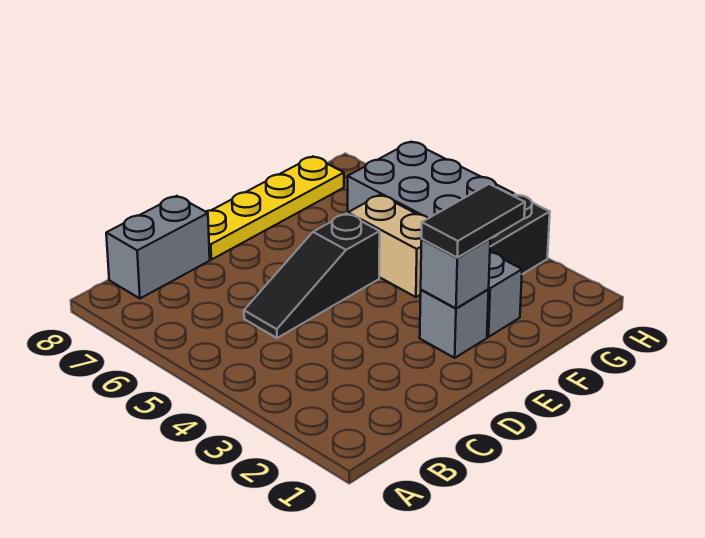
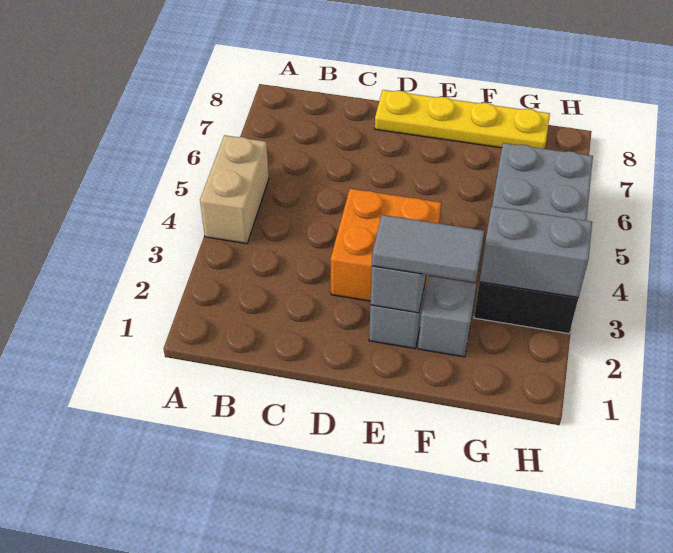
grey 1x2 brick [106,196,210,298] -> grey 1x2 brick moved to [479,206,592,298]
black 1x3 slope [244,213,380,338] -> none
none -> orange 2x2 brick [331,189,441,301]
black 1x2 tile [422,184,525,258] -> grey 1x2 tile [372,215,484,282]
tan 1x2 brick [348,195,428,297] -> tan 1x2 brick moved to [200,135,269,244]

